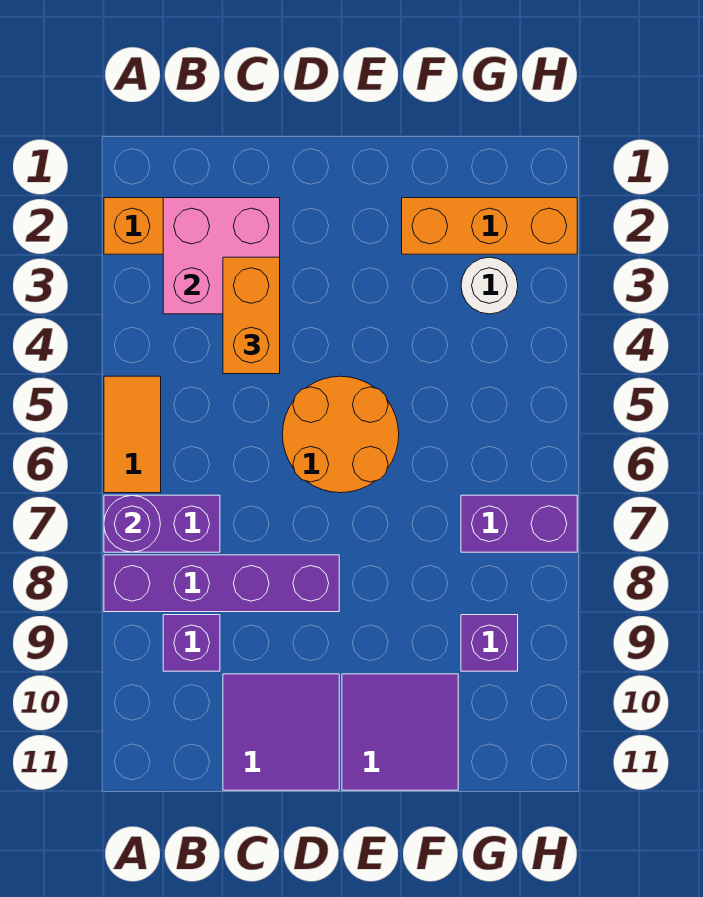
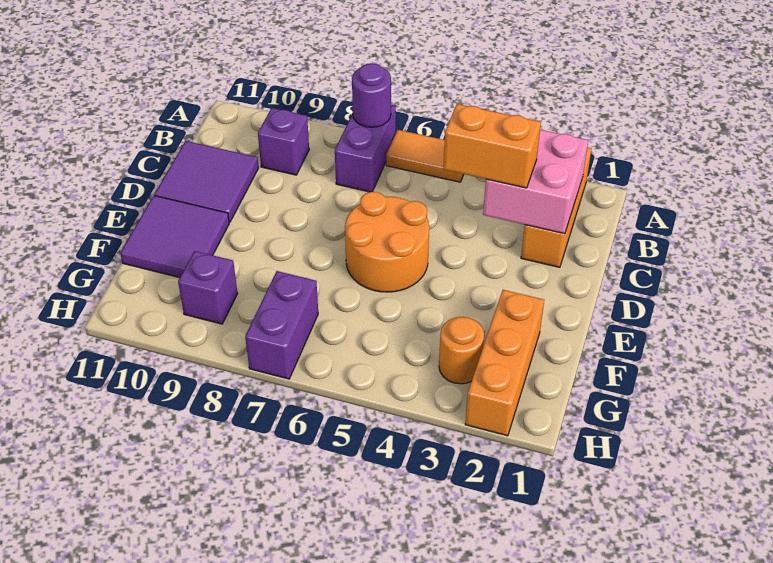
purple 1x4 brick [104,555,339,612] -> none
white 1x1 round brick [461,257,518,314] -> orange 1x1 round brick [439,317,484,384]

